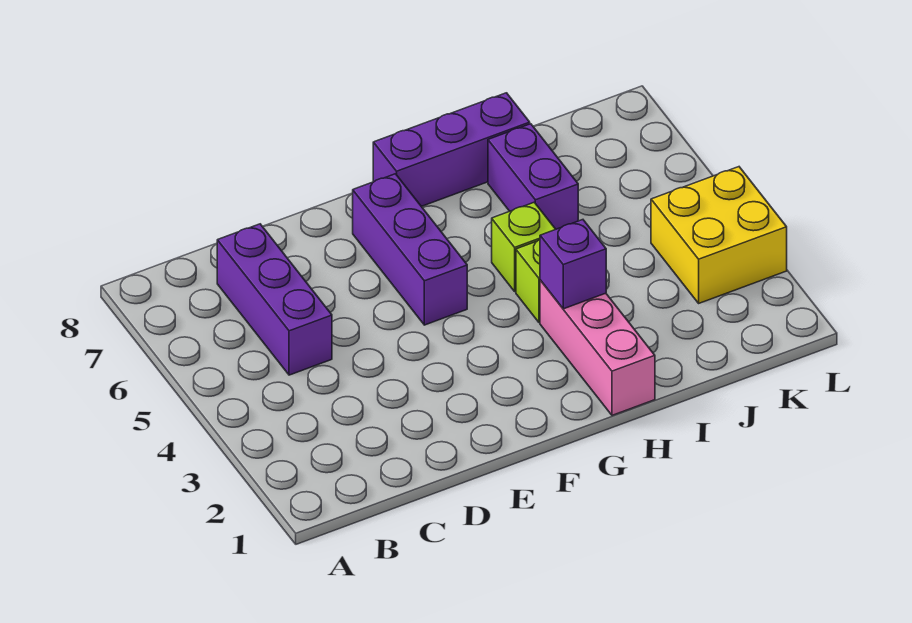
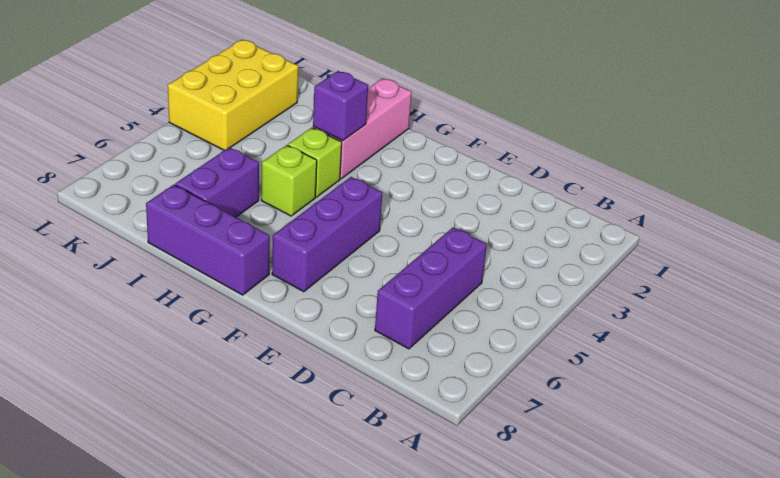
yellow 2x2 brick [651,167,787,303] -> yellow 2x3 brick [168,40,298,150]

